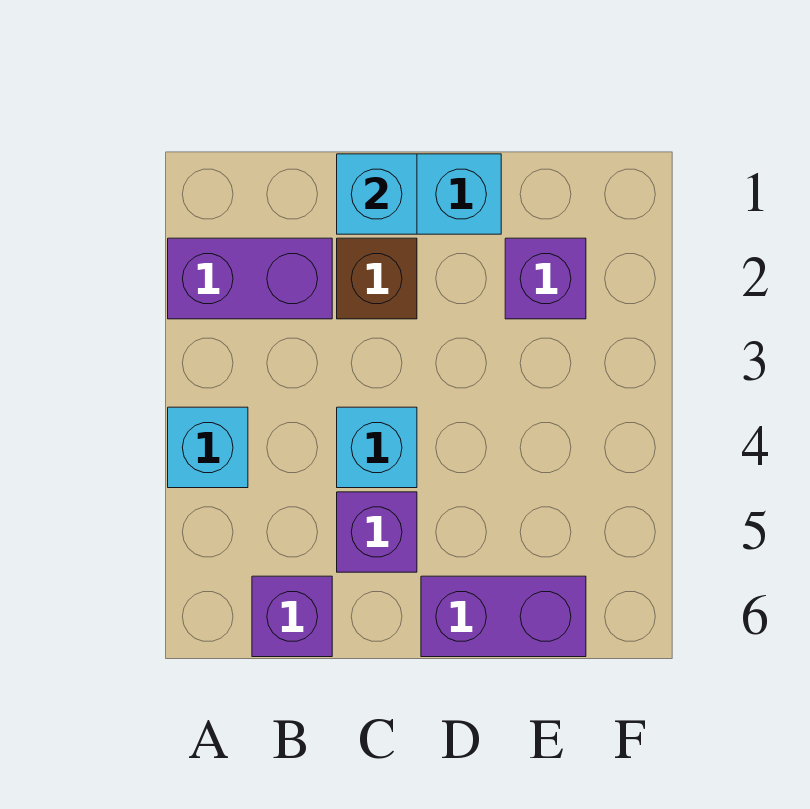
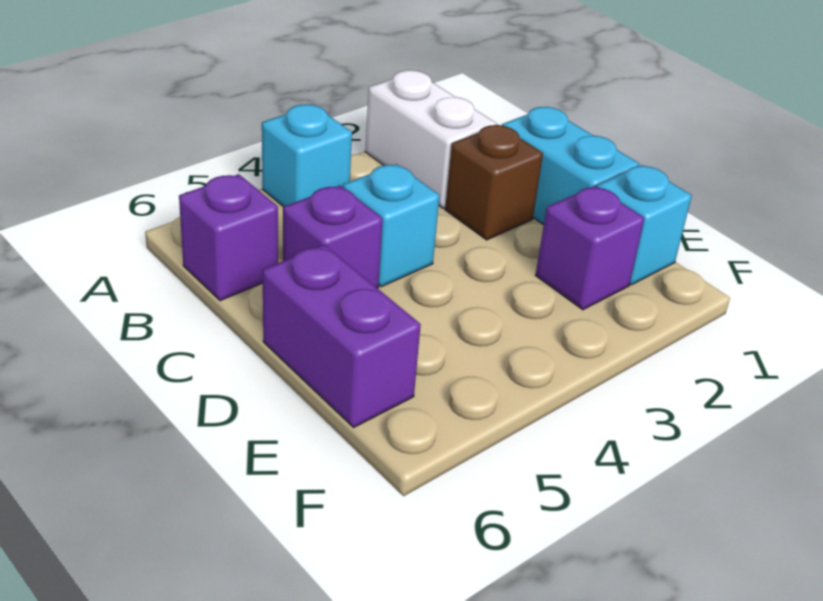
purple 1x2 brick [168,238,332,319] -> white 1x2 brick [365,70,497,208]
cyan 1x1 brick [337,154,417,234] -> cyan 1x1 brick moved to [597,165,692,285]

